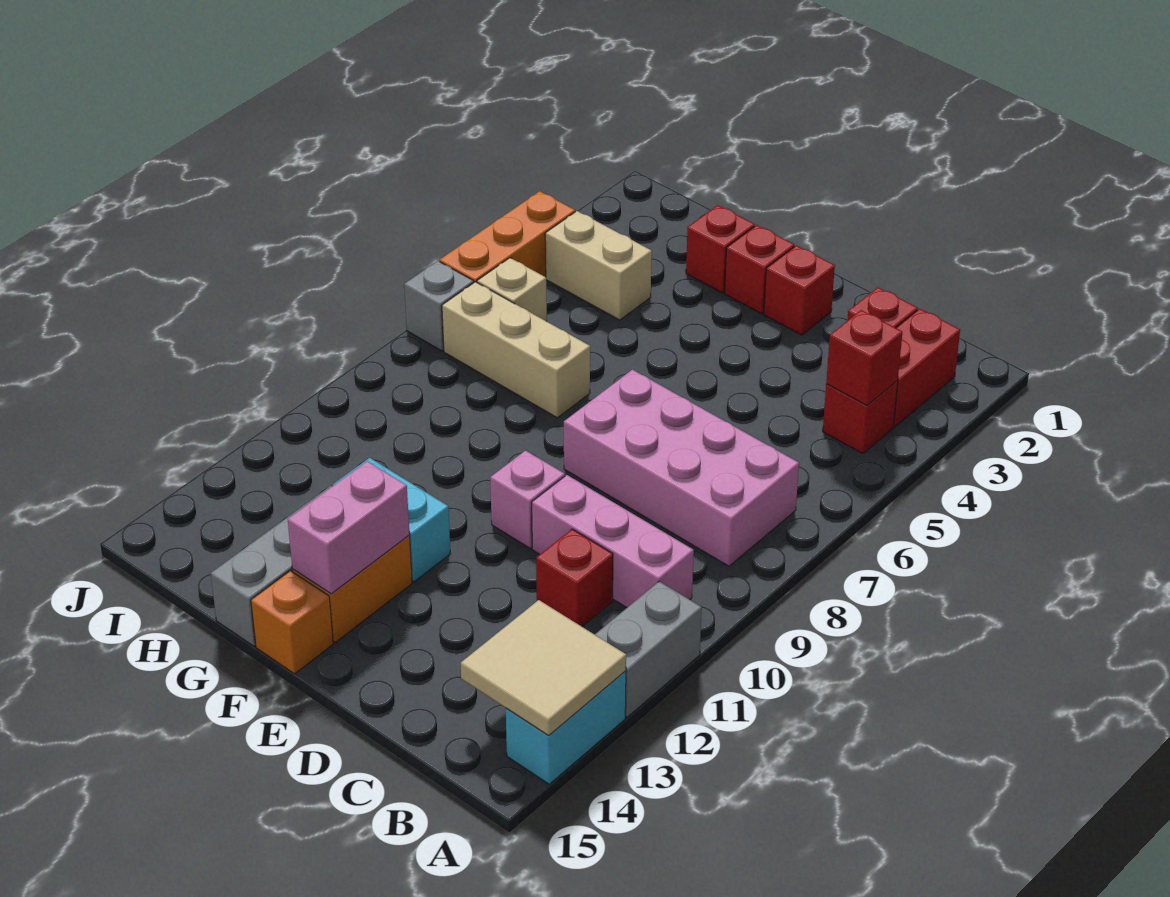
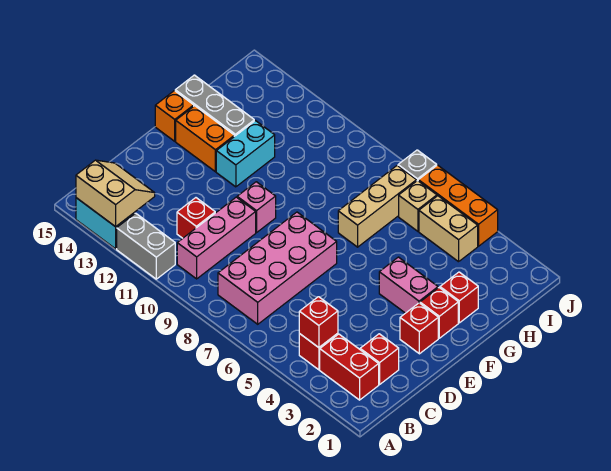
tan 2x2 tile [461,600,626,736] -> tan 2x2 slope [76,160,155,227]
pink 1x2 brick [288,461,410,594] -> pink 1x2 brick moved to [379,257,438,313]
tan 1x2 brick [545,211,652,320] -> tan 1x2 brick turned to [419,196,478,262]

